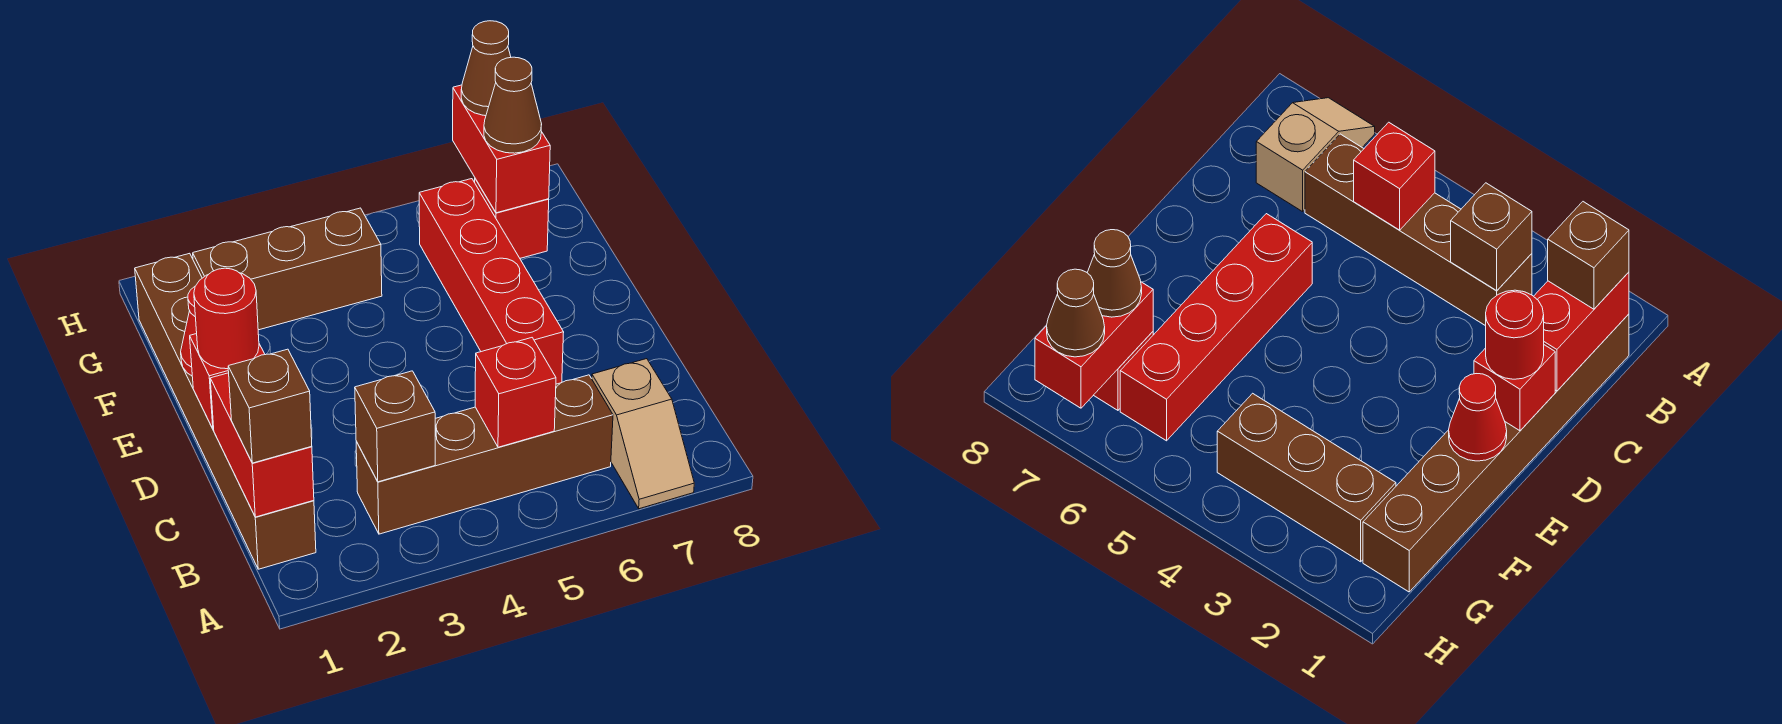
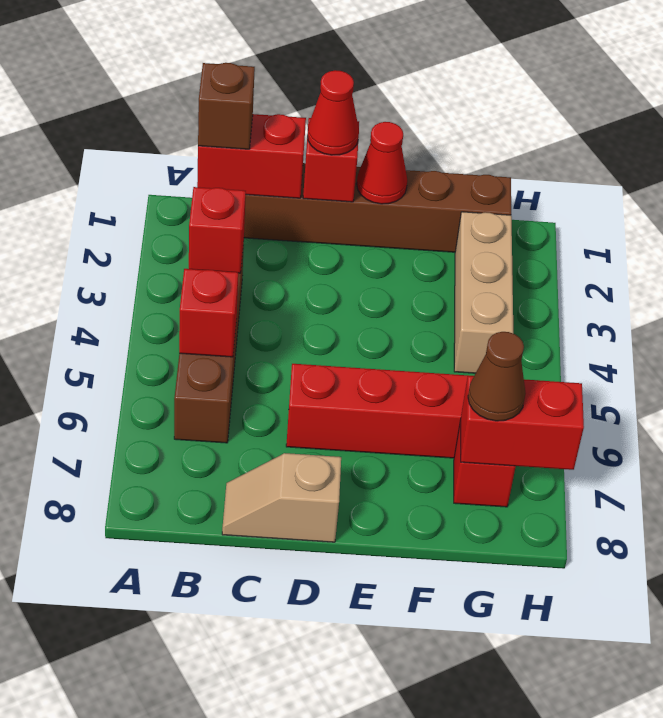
tan 1x2 slope [592,359,694,509] -> tan 1x2 slope moved to [222,453,341,542]
brown 1x1 brick [355,371,435,482] -> red 1x1 brick [189,187,246,273]
red 1x1 round brick [194,268,259,369] -> red 1x1 cone [307,70,359,155]
brown 1x3 brick [193,208,382,330] -> tan 1x3 brick [454,212,513,373]
brown 1x1 cone [461,21,511,116] -> none

